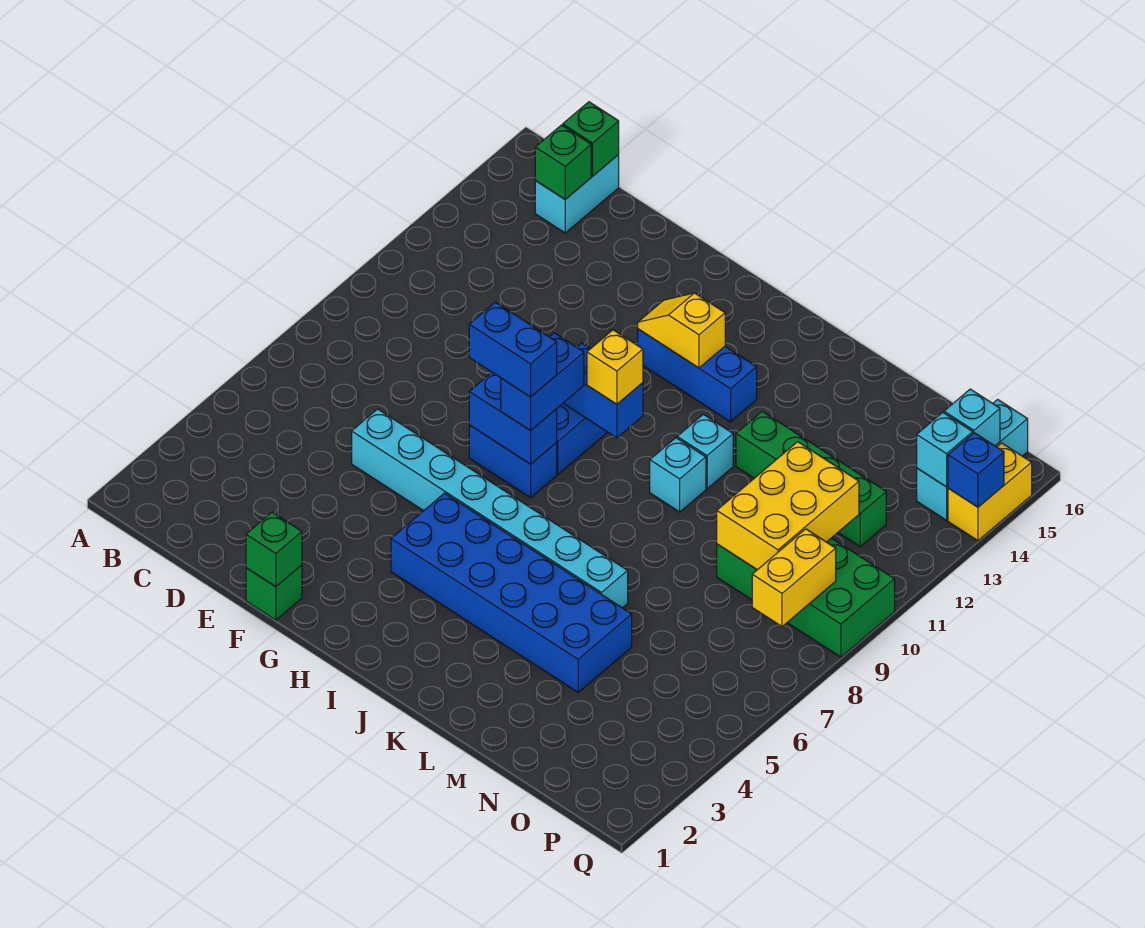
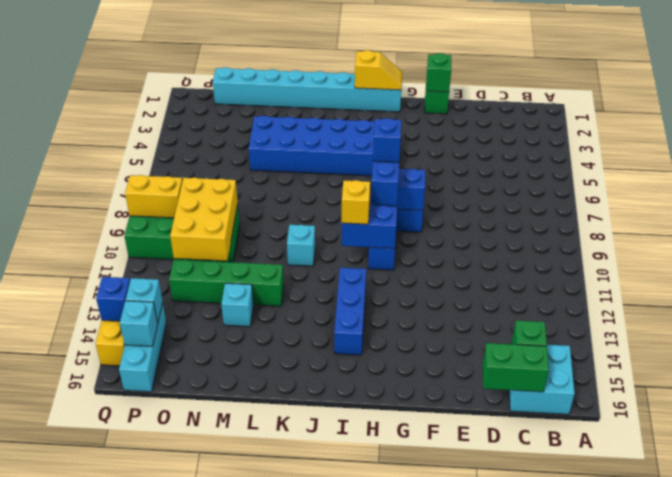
cyan 1x2 brick [535,155,619,233] -> cyan 2x2 brick [509,345,575,414]
green 1x1 brick [563,102,619,176] -> green 1x2 brick [483,343,549,392]
cyan 1x8 brick [352,409,628,608] -> cyan 1x8 brick moved to [213,67,401,112]
blue 1x2 brick [469,302,557,397] -> blue 1x1 brick [373,118,401,162]
blue 1x3 brick [638,329,757,422] -> blue 1x3 brick turned to [334,268,366,355]
yellow 1x2 slope [638,293,725,368] -> yellow 1x2 slope moved to [355,50,402,90]
cyan 1x1 brick [677,414,733,489] -> cyan 1x1 brick moved to [221,283,254,327]
yellow 1x2 brick [752,529,836,627] -> yellow 1x2 brick turned to [125,175,183,218]

